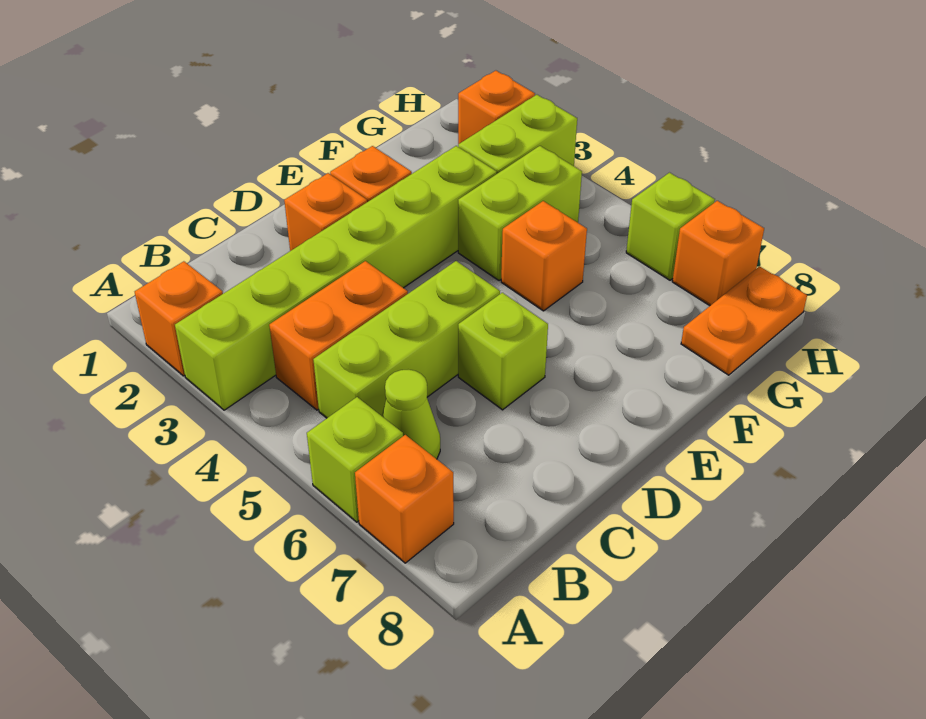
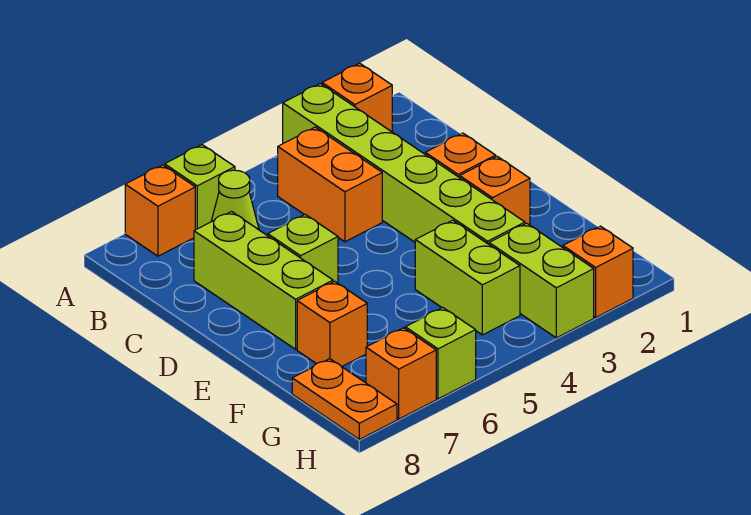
lime 1x3 brick [313,261,500,418] -> lime 1x3 brick moved to [194,212,333,349]
orange 1x1 brick [501,201,587,311] -> orange 1x1 brick moved to [297,281,367,367]

